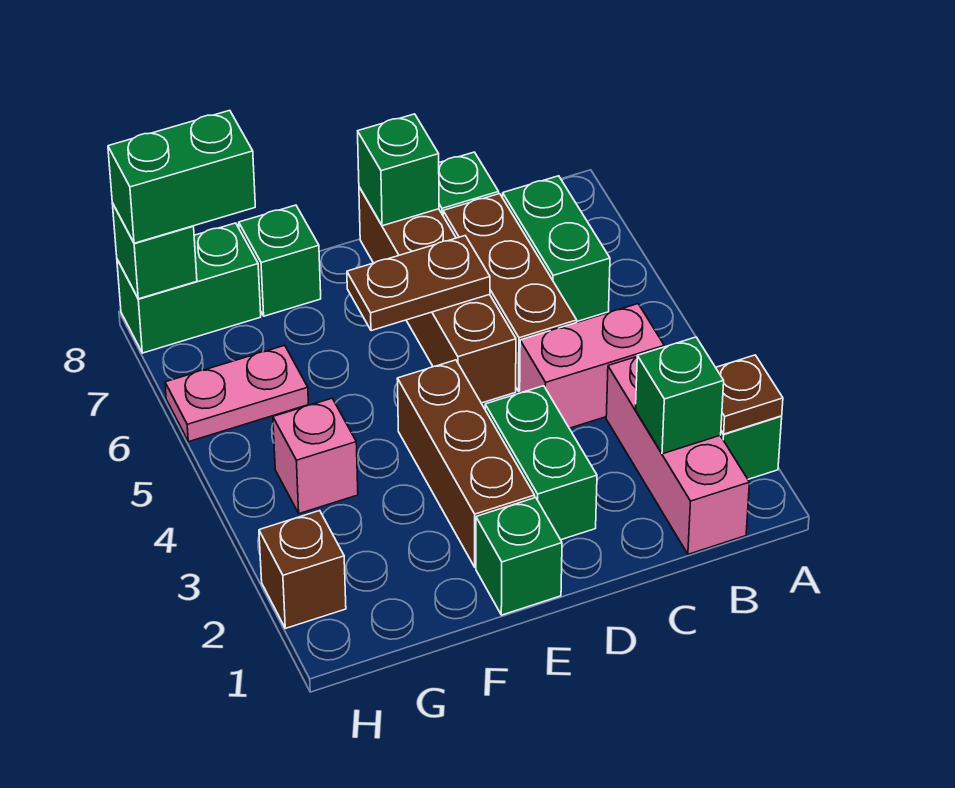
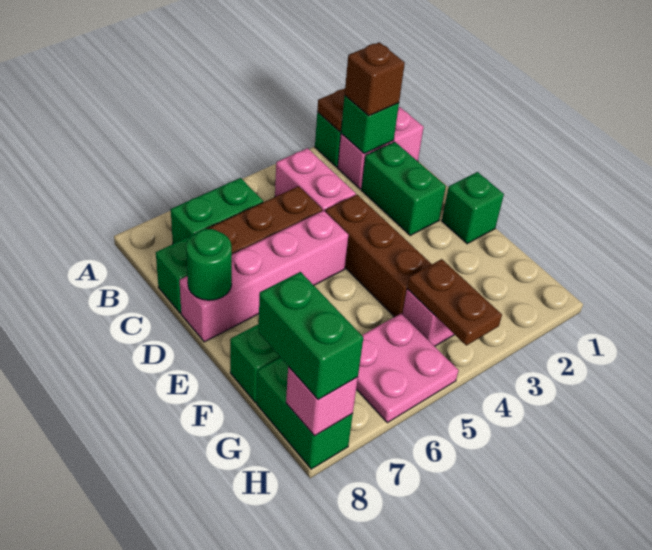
pink 1x3 brick [606,357,749,554] -> pink 1x2 brick [338,107,424,189]
green 1x2 brick [485,386,597,540] -> green 1x2 brick turned to [361,142,446,235]
brown 1x4 brick [359,187,516,403] -> pink 1x4 brick [180,211,348,342]
brown 1x2 plate [347,236,490,331] -> brown 1x2 plate moved to [407,259,502,345]
green 1x1 brick [358,114,439,226] -> green 1x1 round brick [186,229,232,300]
brown 1x3 brick [397,360,535,567] -> brown 1x3 brick turned to [325,195,432,317]
pink 1x2 plate [165,345,308,442] -> pink 2x2 plate [356,314,458,423]
brown 1x1 brick [259,511,346,628] -> brown 1x1 brick moved to [345,42,405,116]
green 1x1 brick [112,203,197,299] -> pink 1x1 brick [286,367,358,436]

